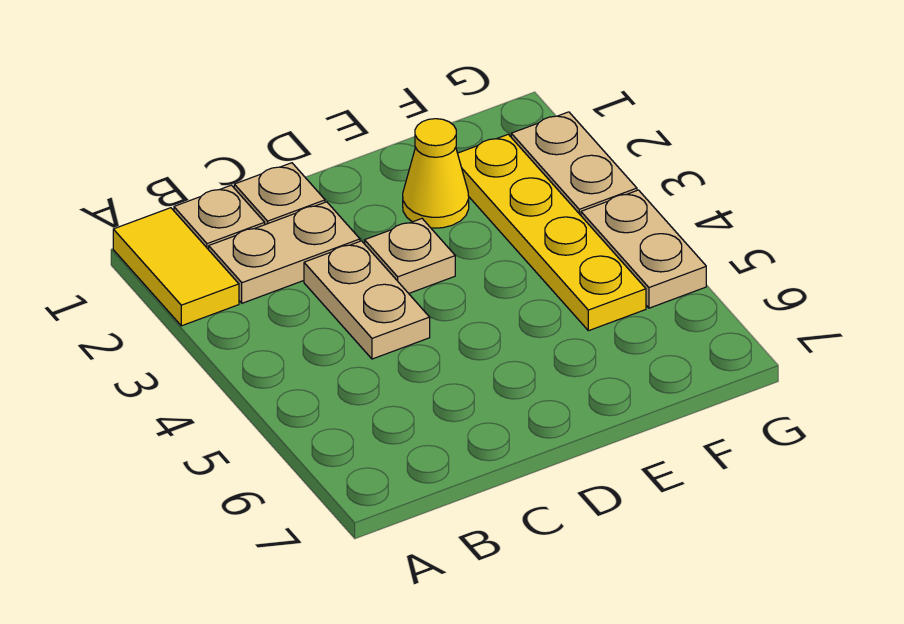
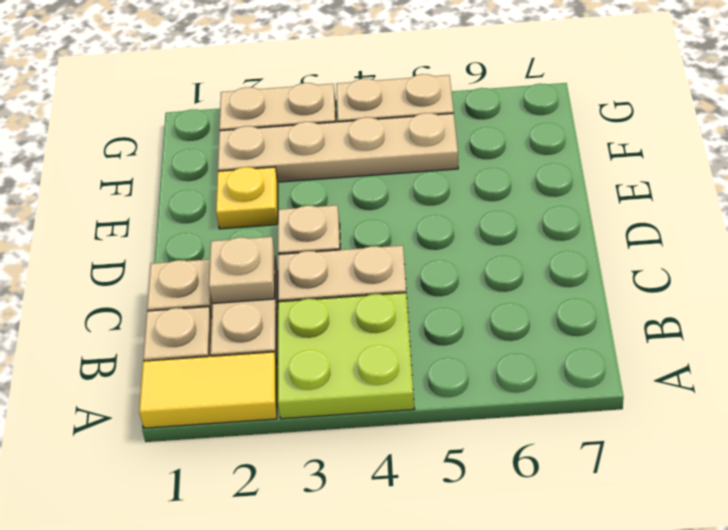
none -> lime 2x2 plate [278,293,414,419]
none -> tan 1x1 plate [209,237,275,303]
yellow 1x1 cone [403,119,469,228] -> yellow 1x1 plate [216,167,278,229]
yellow 1x4 plate [458,134,646,331] -> tan 1x4 plate [218,113,458,182]

